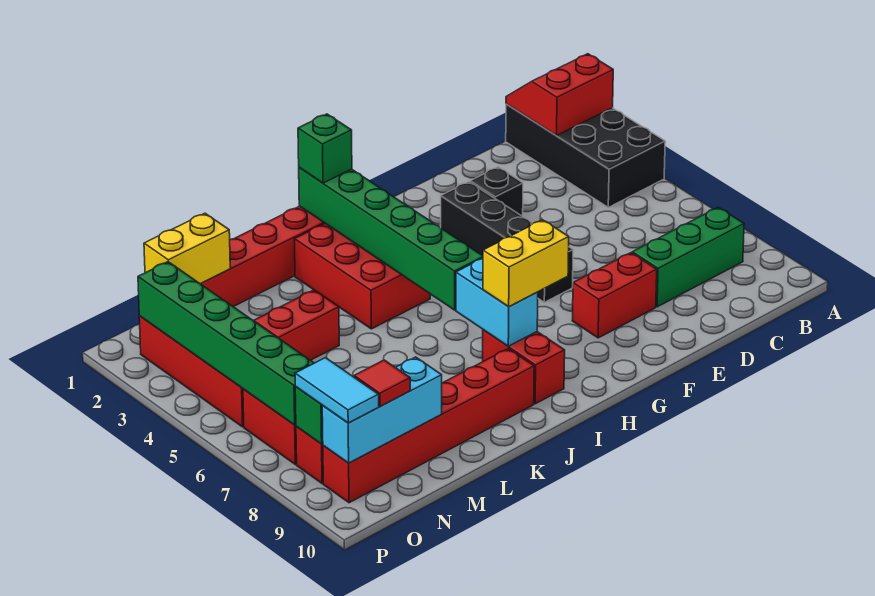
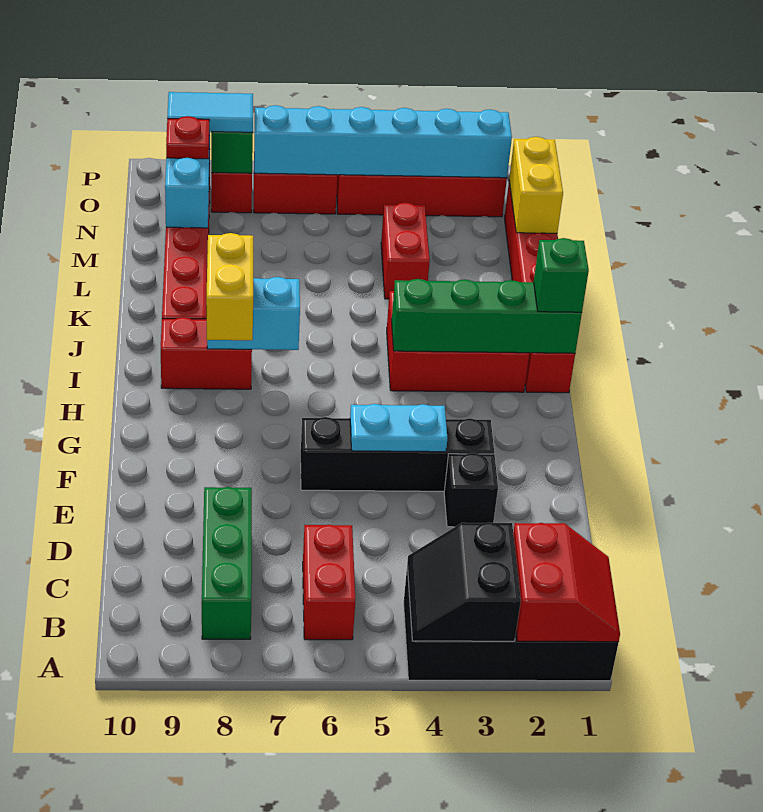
none -> black 2x2 slope [407,522,521,641]
red 1x2 brick [572,253,657,338] -> red 1x2 brick moved to [303,525,355,640]
none -> cyan 1x2 plate [350,404,448,452]
green 1x6 brick [299,167,483,310] -> green 1x4 brick [392,279,582,353]
red 1x1 tile [354,360,410,406] -> red 1x1 plate [166,116,209,159]
green 1x6 brick [138,262,314,425] -> cyan 1x6 brick [254,105,512,178]

